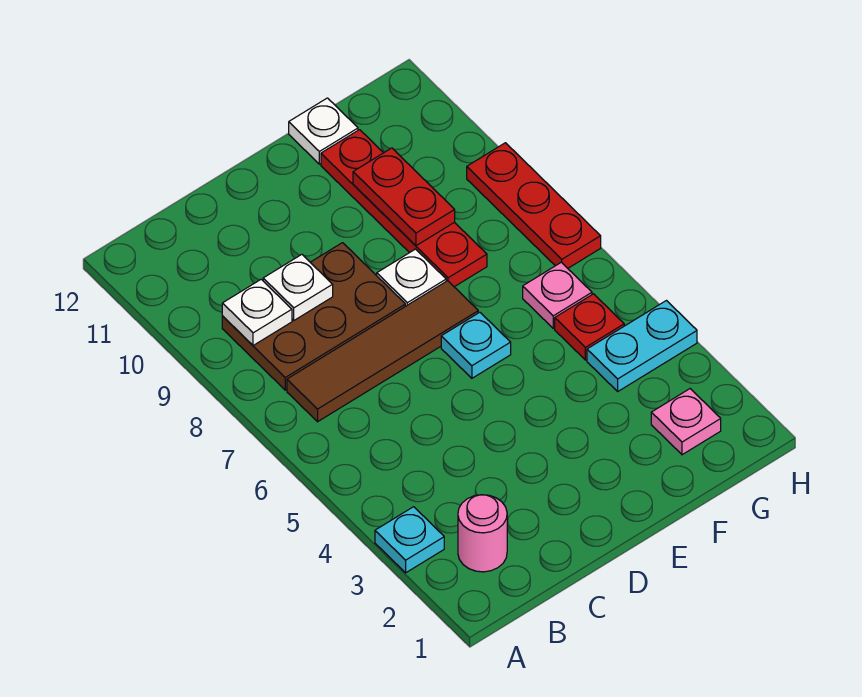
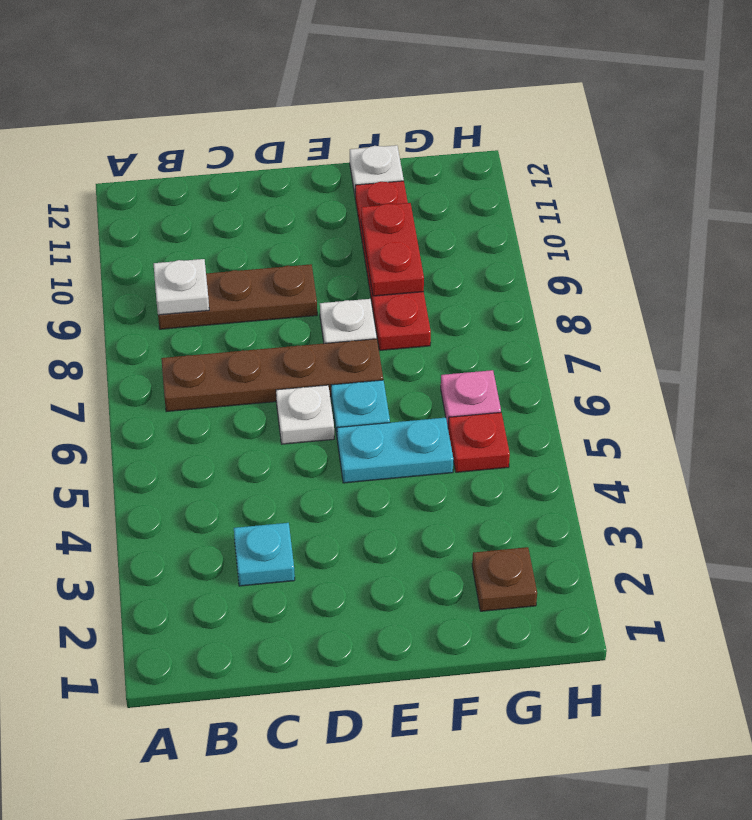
cyan 1x1 plate [375,507,444,573] -> cyan 1x1 plate moved to [234,523,295,586]
pink 1x1 round brick [458,495,507,572] -> none
brown 1x4 tile [287,281,478,422] -> brown 1x4 plate [161,339,383,412]
brown 2x3 plate [222,243,405,390] -> brown 1x3 plate [158,264,317,329]
white 1x1 plate [263,255,333,320] -> white 1x1 plate moved to [276,385,334,444]
pink 1x1 plate [651,389,721,455] -> brown 1x1 plate [472,547,537,611]
cyan 1x2 plate [587,301,697,391] -> cyan 1x2 plate moved to [337,418,453,483]
red 1x3 plate [467,143,601,268] -> none

